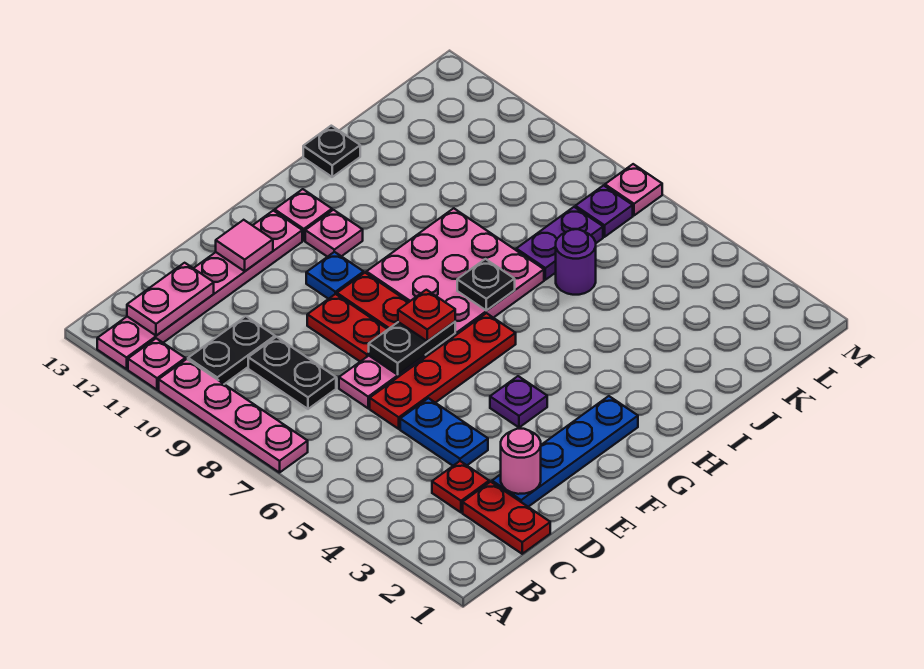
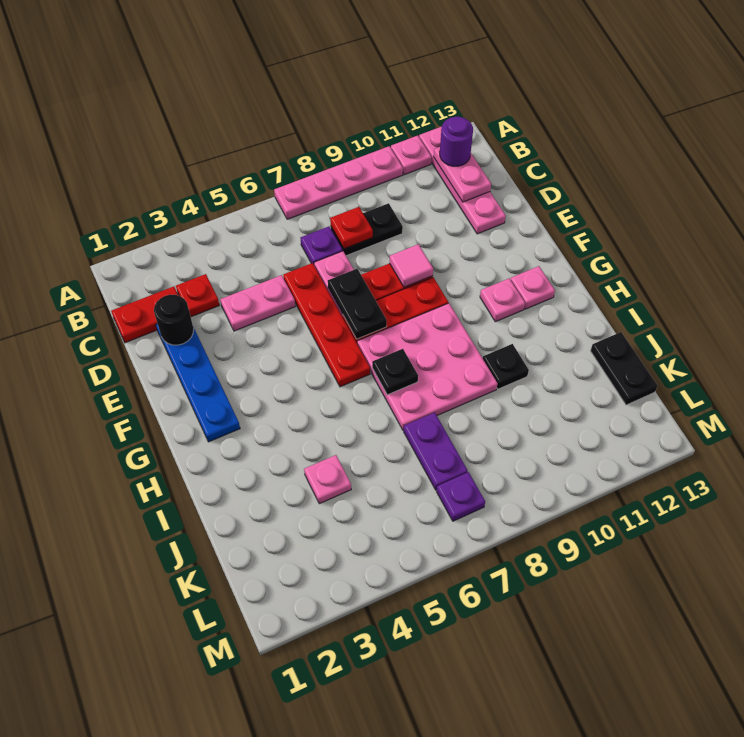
pink 1x6 plate [97,211,302,369] -> pink 1x4 plate [419,127,506,234]
black 1x2 plate [188,316,275,384] -> black 1x2 plate moved to [591,332,658,405]
pink 1x1 round brick [501,429,541,494] -> black 1x1 round brick [154,295,194,345]
blue 1x2 plate [400,398,488,466] -> pink 1x2 plate [220,275,295,331]
pink 1x1 tile [216,220,273,271] -> pink 1x1 tile moved to [390,244,433,287]
purple 1x1 plate [490,376,547,427] -> purple 1x1 plate moved to [301,227,343,264]
red 1x1 plate [398,290,455,341] -> red 1x1 plate moved to [330,207,373,249]
blue 1x1 plate [306,252,364,299] -> none
black 1x1 plate [303,126,360,177] -> black 1x1 plate moved to [483,344,529,389]
purple 1x1 round brick [556,229,596,295] -> purple 1x1 round brick moved to [440,116,473,166]
pink 1x1 plate [605,164,662,215] -> pink 1x1 plate moved to [304,455,351,504]

